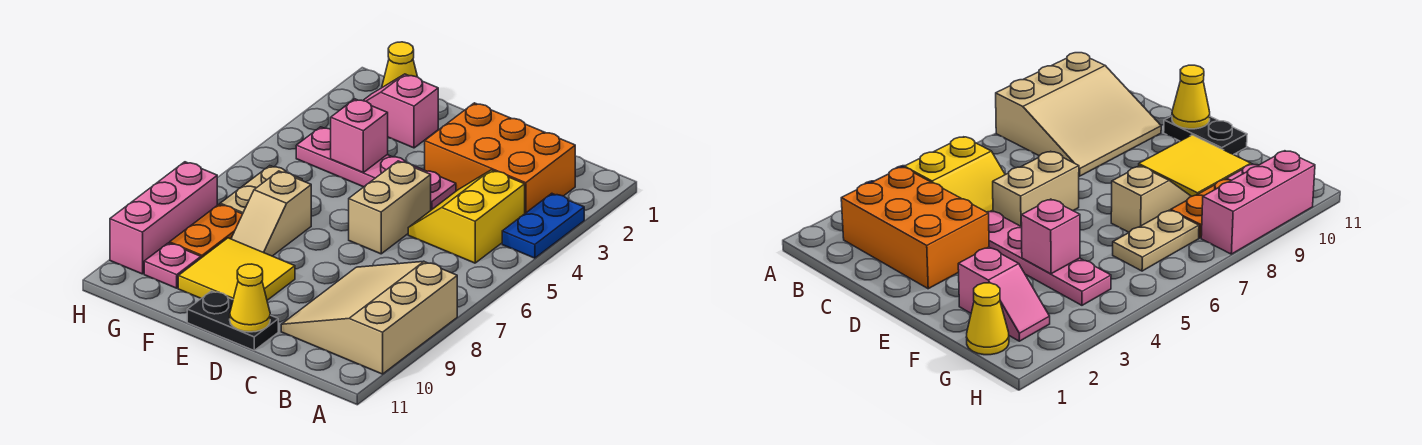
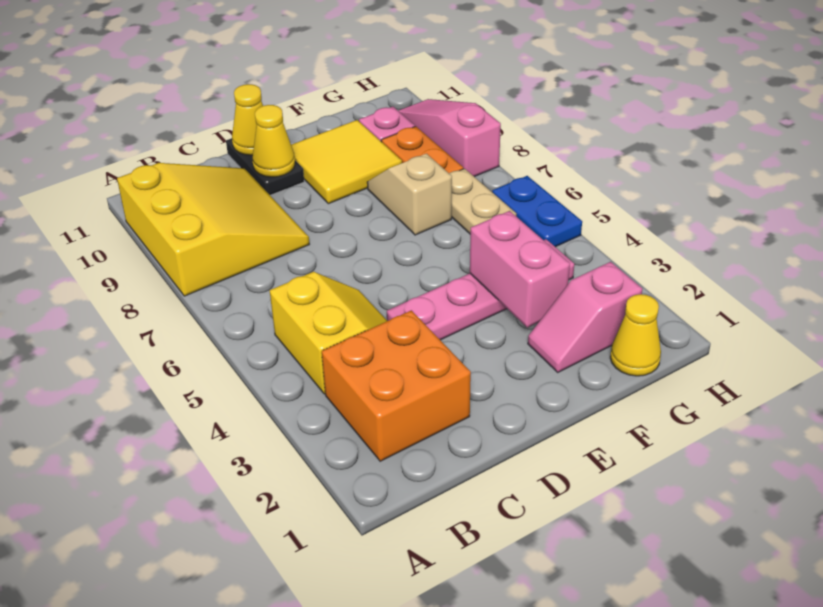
blue 1x2 plate [502,193,584,258] -> blue 1x2 plate moved to [492,176,582,247]
tan 3x3 slope [281,261,457,374] -> yellow 3x3 slope [117,163,309,296]
orange 2x3 brick [425,103,575,213] -> orange 2x2 brick [322,310,471,461]
tan 1x2 brick [349,161,431,254] -> none
none -> yellow 1x1 cone [252,105,295,177]
black 1x2 plate [187,291,278,350] -> black 1x2 plate turned to [226,138,304,195]
pink 1x2 slope [363,74,438,148] -> pink 1x2 slope turned to [528,262,642,372]
pink 1x1 brick [331,99,388,172] -> pink 1x2 brick [470,211,570,327]
pink 1x3 brick [110,162,217,274] -> pink 1x3 slope [398,99,501,177]

